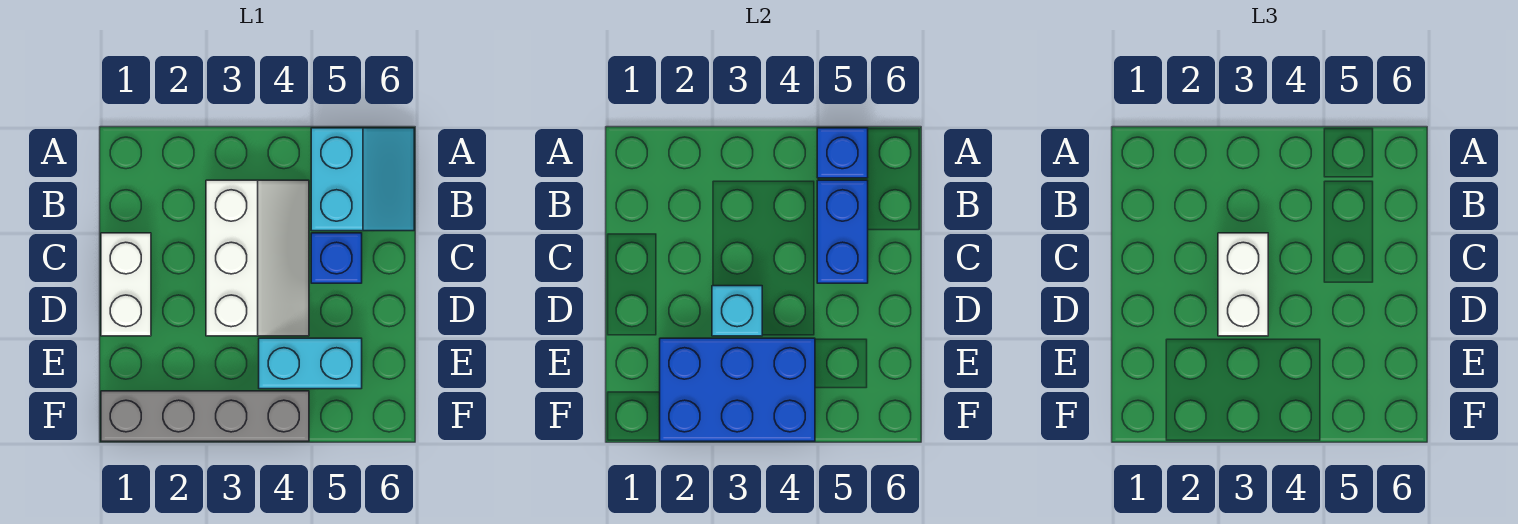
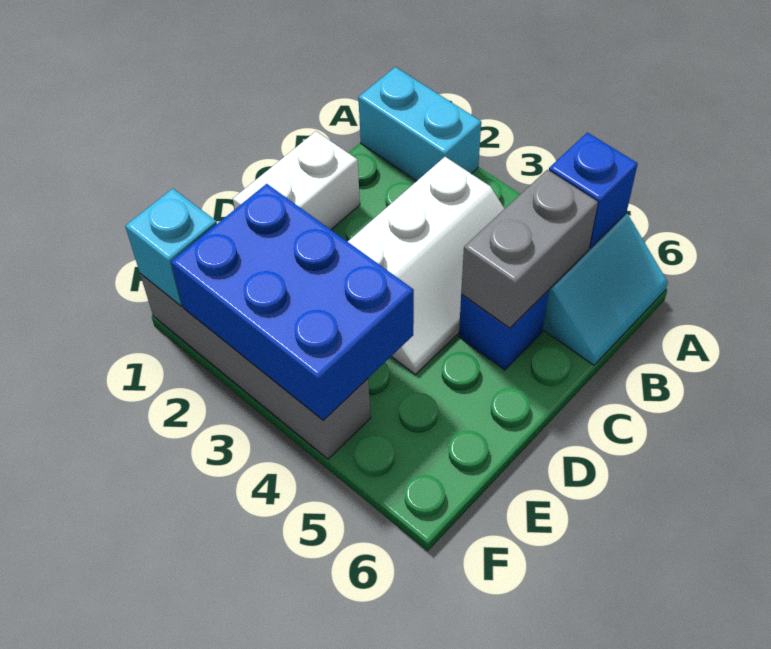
blue 1x2 brick [817,180,868,283] -> grey 1x2 brick [461,170,598,328]
white 1x2 brick [1218,233,1268,336] -> none
cyan 1x1 brick [712,286,762,336] -> cyan 1x1 brick moved to [125,188,217,306]
cyan 1x2 brick [259,338,362,389] -> cyan 1x2 brick moved to [358,67,481,181]

